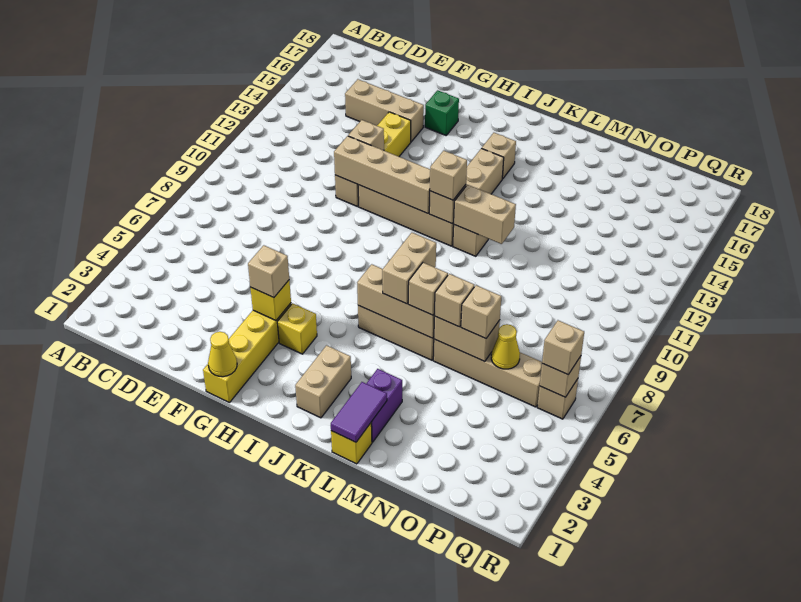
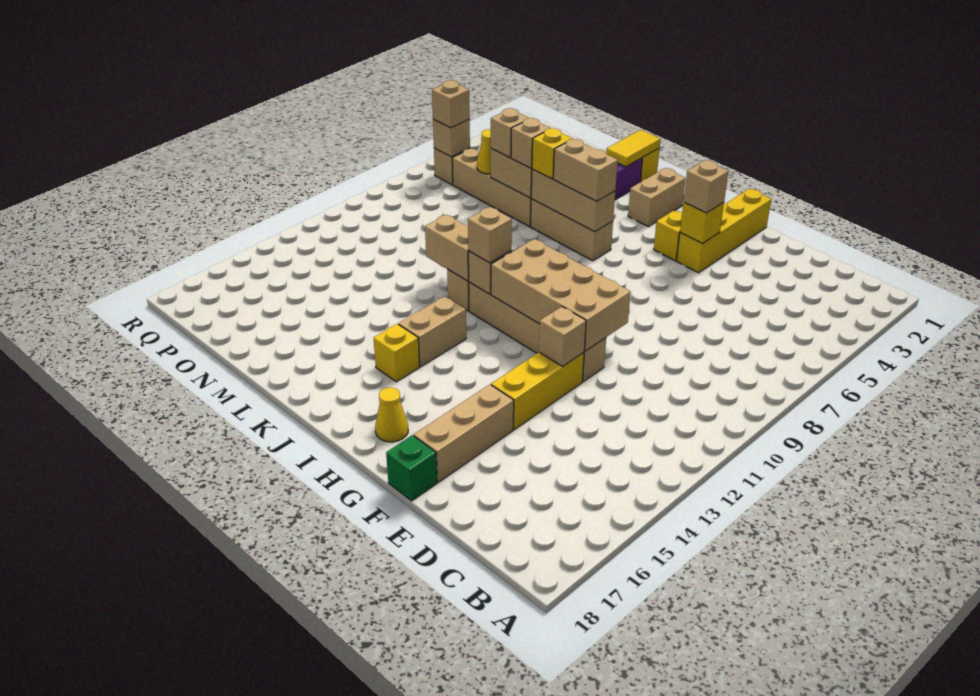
tan 1x3 brick [345,79,424,142] -> tan 1x3 brick turned to [414,385,514,482]
tan 1x4 brick [334,136,430,213] -> tan 2x4 brick [491,239,631,351]
yellow 1x1 cone [208,332,237,377] -> yellow 1x1 cone moved to [375,388,408,442]
green 1x1 brick [425,90,459,135] -> green 1x1 brick moved to [386,435,437,501]
tan 1x1 brick [482,133,516,179] -> yellow 1x1 brick [374,324,420,382]
tan 1x2 brick [382,233,436,304] -> tan 1x2 brick turned to [553,139,618,201]
purple 1x2 tile [331,382,387,442] -> yellow 1x2 tile [606,130,660,167]
tan 1x1 brick [408,263,448,315] -> yellow 1x1 brick [532,128,573,179]

